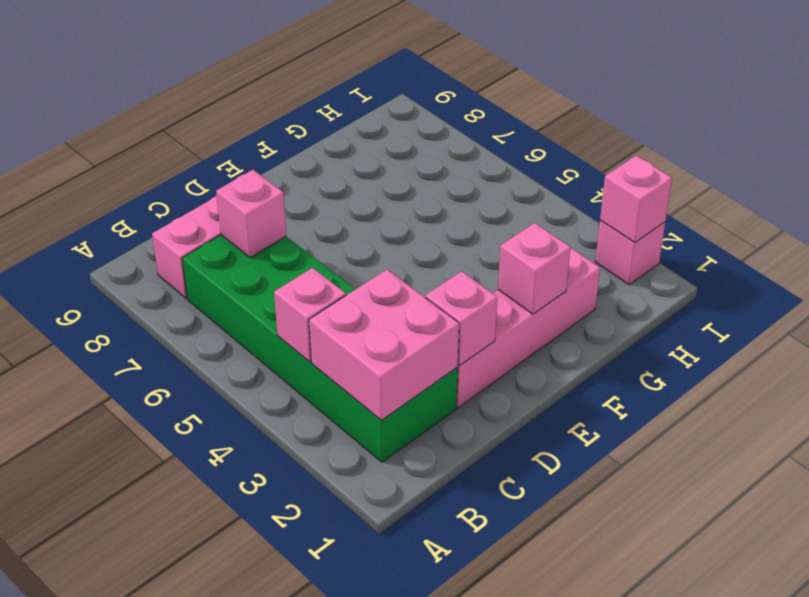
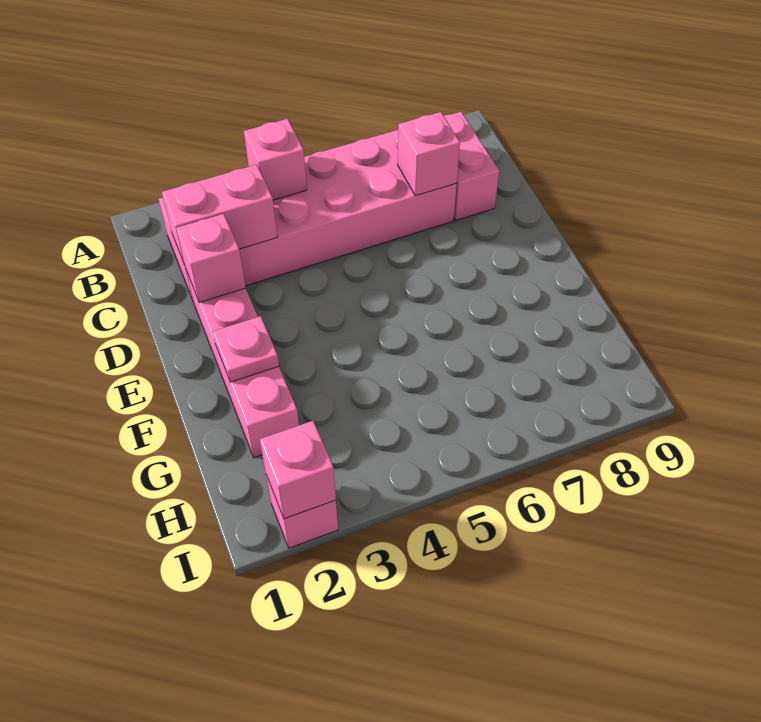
green 2x6 brick [182,235,458,462] -> pink 2x6 brick [159,130,457,300]
pink 2x2 brick [309,270,459,420] -> pink 1x2 brick [162,165,277,265]
pink 1x1 brick [498,223,570,314] -> pink 1x1 plate [213,316,279,382]

